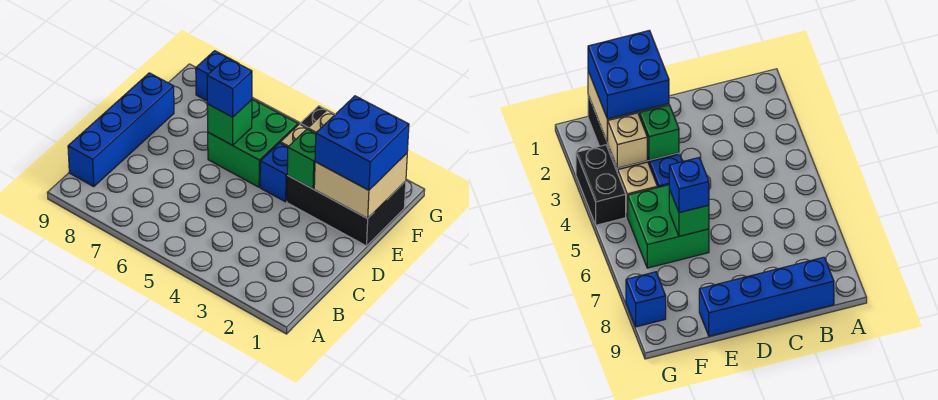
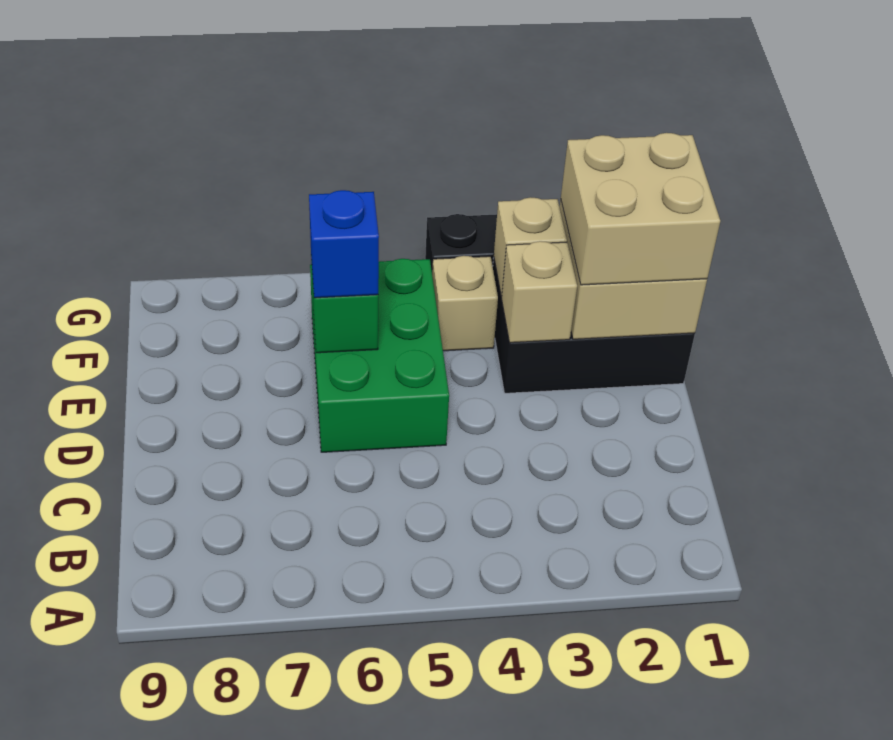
blue 1x4 brick [68,73,174,187] -> none
blue 2x2 brick [315,96,409,190] -> tan 2x2 brick [561,133,720,285]
green 1x1 brick [287,129,316,189] -> tan 1x1 brick [502,241,577,343]
blue 1x1 brick [260,143,288,202] -> none
green 2x2 brick [208,99,298,187] -> green 2x3 brick [310,259,449,452]
blue 1x1 brick [196,51,239,101] -> none

